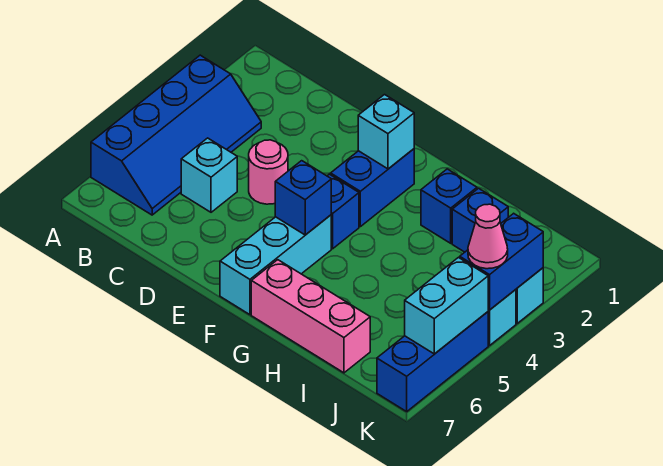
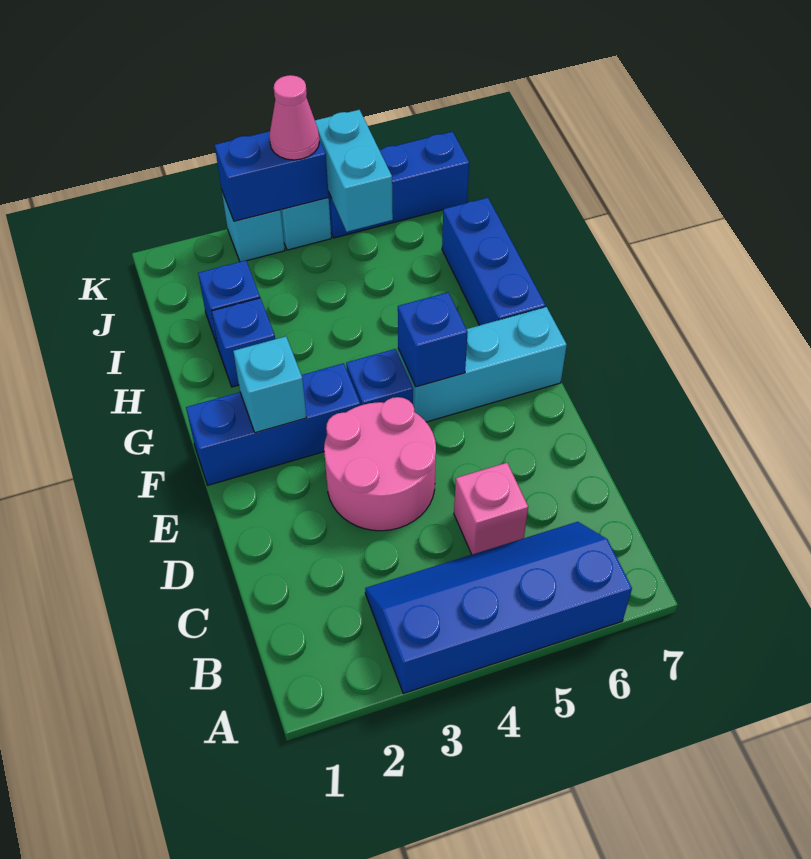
cyan 1x1 brick [181,138,237,212] -> pink 1x1 brick [454,463,528,554]
pink 1x1 round brick [249,140,288,204] -> pink 2x2 round brick [324,397,436,531]
blue 1x2 brick [331,149,414,227] -> blue 1x3 brick [186,363,360,485]
pink 1x3 brick [251,260,370,373] -> blue 1x3 brick [442,198,546,325]
cyan 1x2 brick [405,258,488,354] -> cyan 1x2 brick turned to [315,110,393,232]

